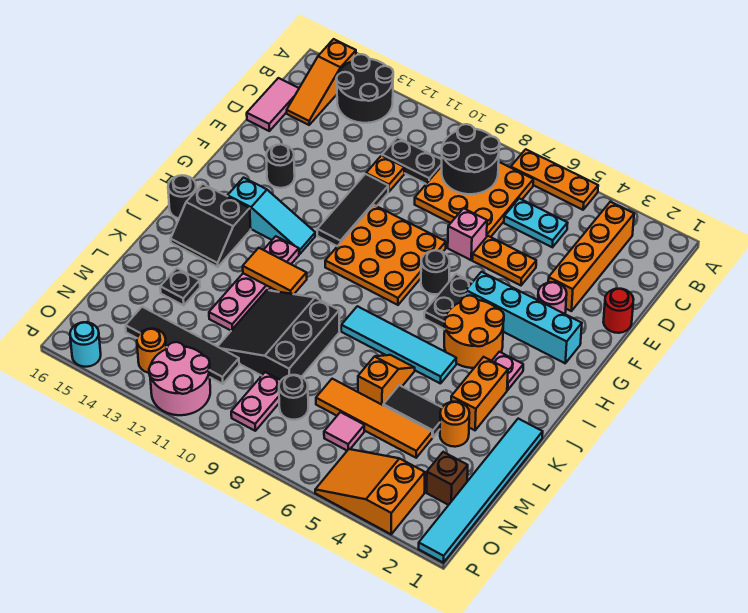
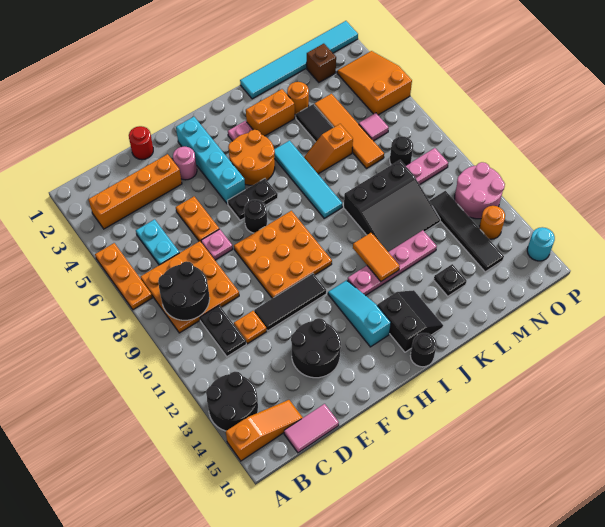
pink 1x1 brick [448,208,487,260] -> pink 1x1 plate [201,229,233,260]
black 1x1 round brick [266,144,295,188] -> black 2x2 round brick [291,318,341,378]
orange 2x3 slope [315,449,425,534] -> orange 2x3 slope turned to [337,51,412,115]

